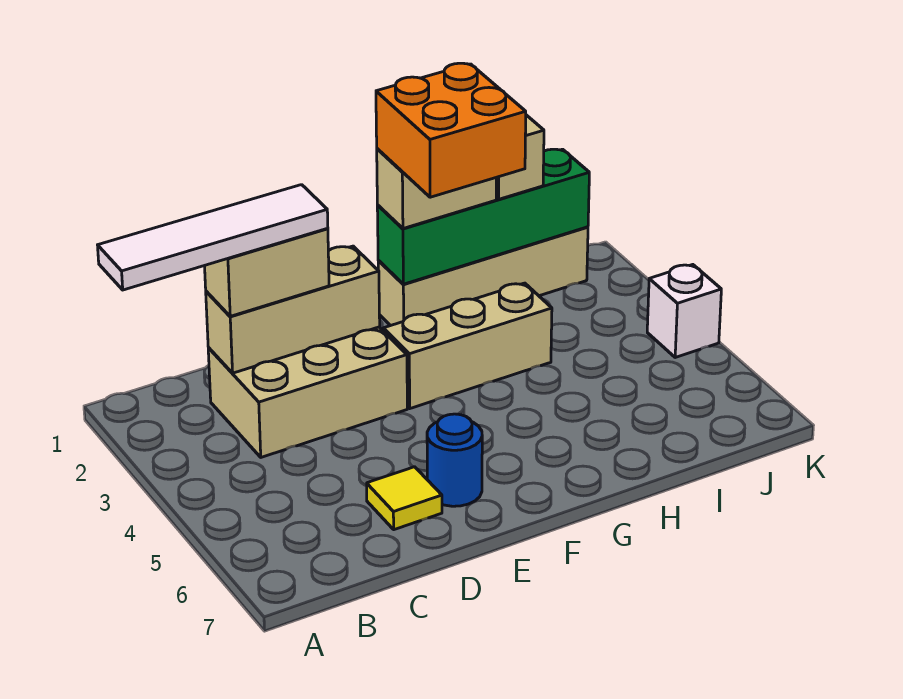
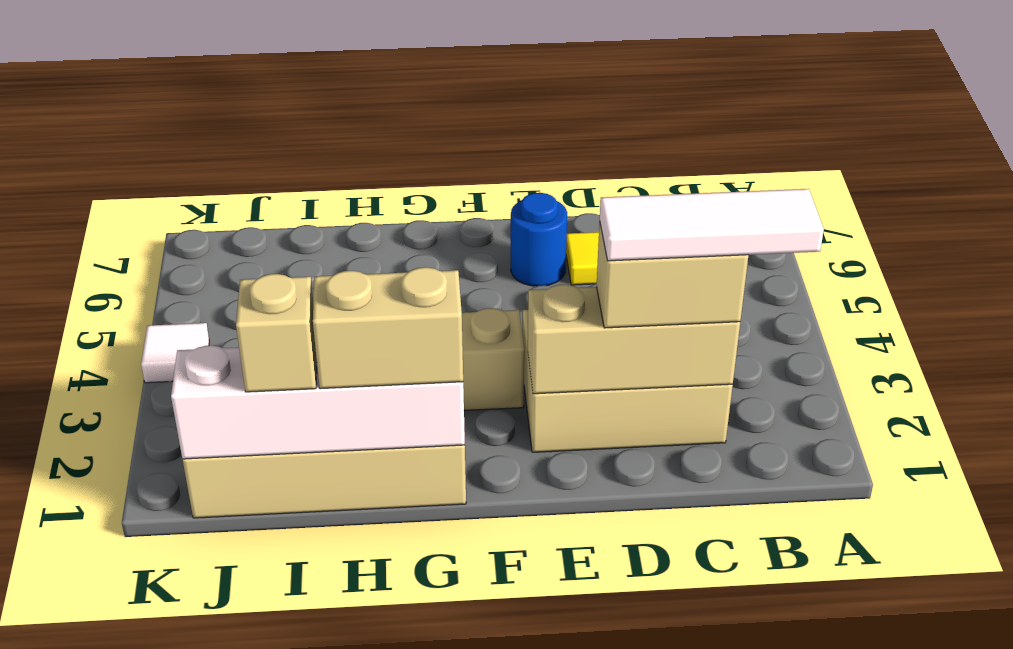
white 1x4 tile [98,185,328,290] -> white 1x3 tile [600,189,824,261]
green 1x4 brick [377,149,589,284] -> white 1x4 brick [171,345,465,459]
orange 2x2 brick [376,63,526,197] -> none
white 1x1 brick [647,265,721,357] -> white 1x1 tile [141,323,209,383]

